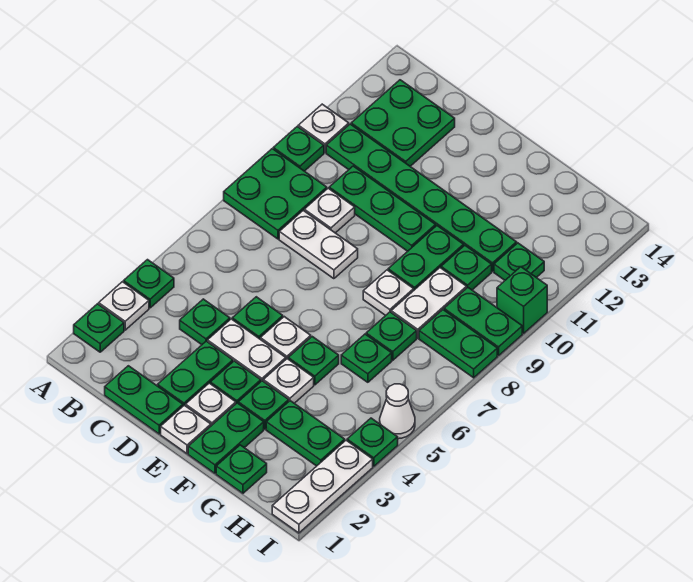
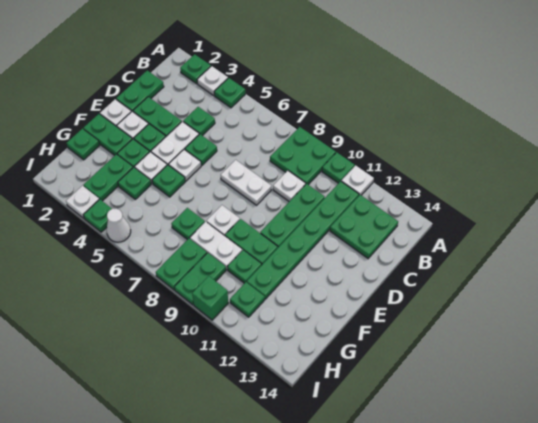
white 1x2 plate [279,210,358,279] -> white 1x2 plate turned to [221,160,271,205]
green 1x1 plate [341,334,392,382] -> green 1x1 plate moved to [118,167,151,199]
white 1x3 plate [272,440,373,533] -> white 1x1 plate [66,186,99,218]

